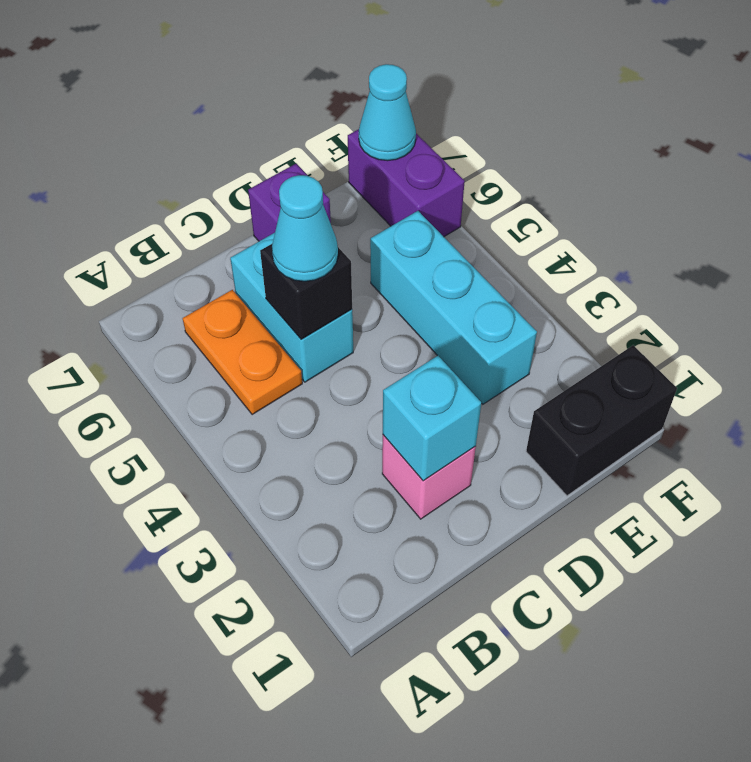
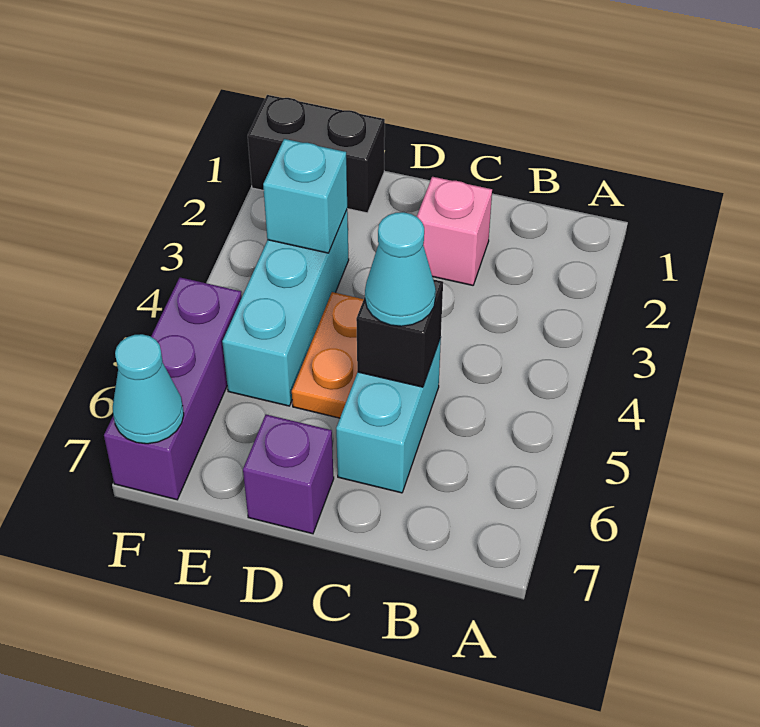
orange 1x2 plate [183,290,302,415] -> orange 1x2 plate moved to [292,292,364,418]
cyan 1x1 brick [383,356,481,481] -> cyan 1x1 brick moved to [263,139,347,253]
purple 1x2 brick [348,129,465,237] -> purple 1x3 brick [104,277,242,500]

